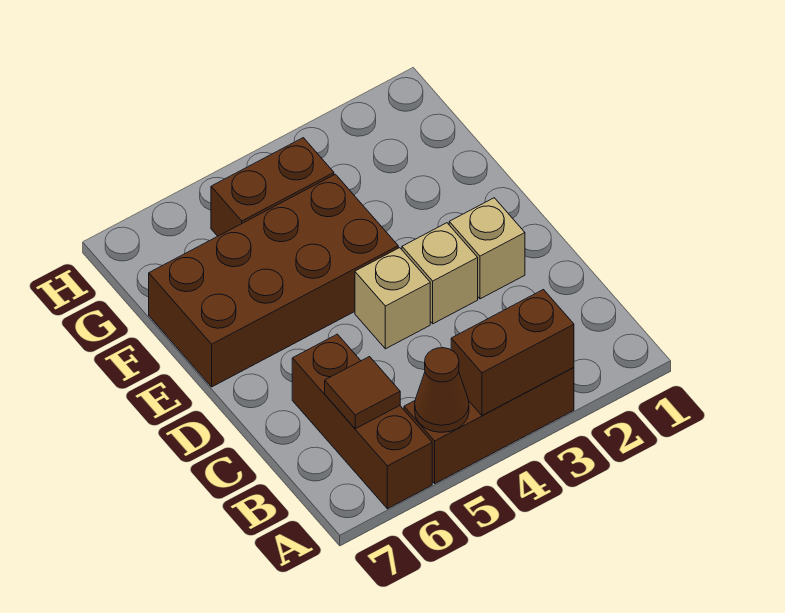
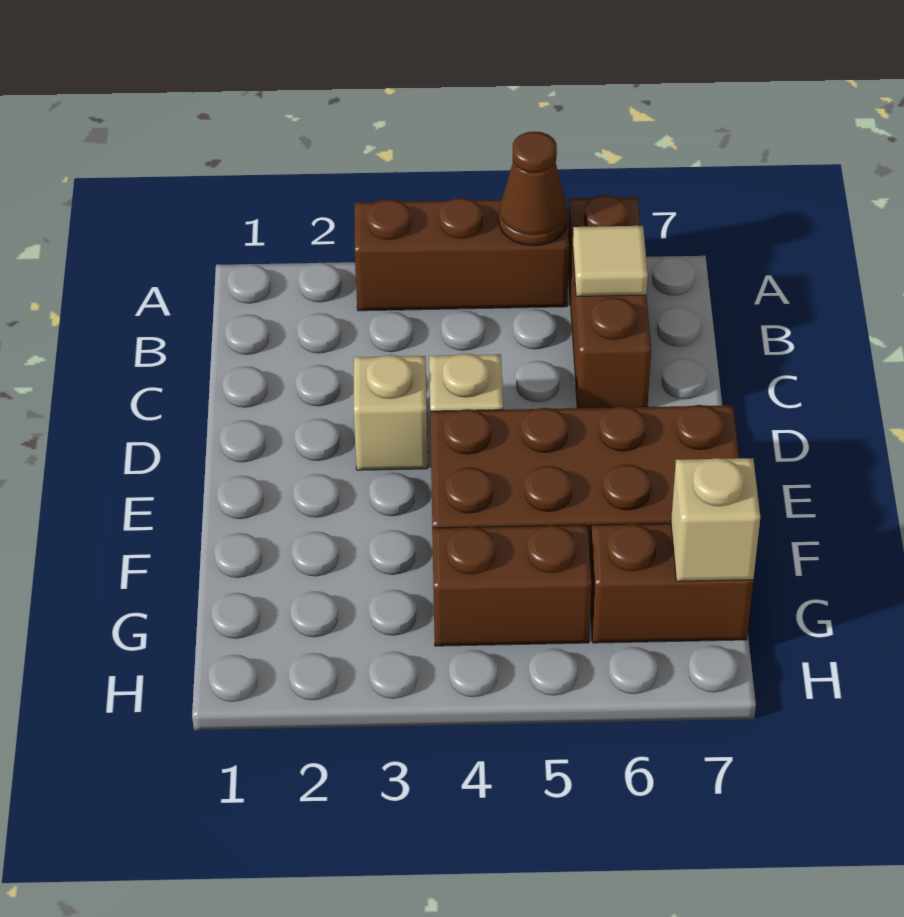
brown 1x2 brick [451,290,574,415] -> brown 1x2 brick moved to [590,523,753,643]
brown 1x1 tile [325,357,400,429] -> tan 1x1 tile [573,226,648,296]
tan 1x1 brick [449,198,525,299] -> tan 1x1 brick moved to [671,458,760,581]

